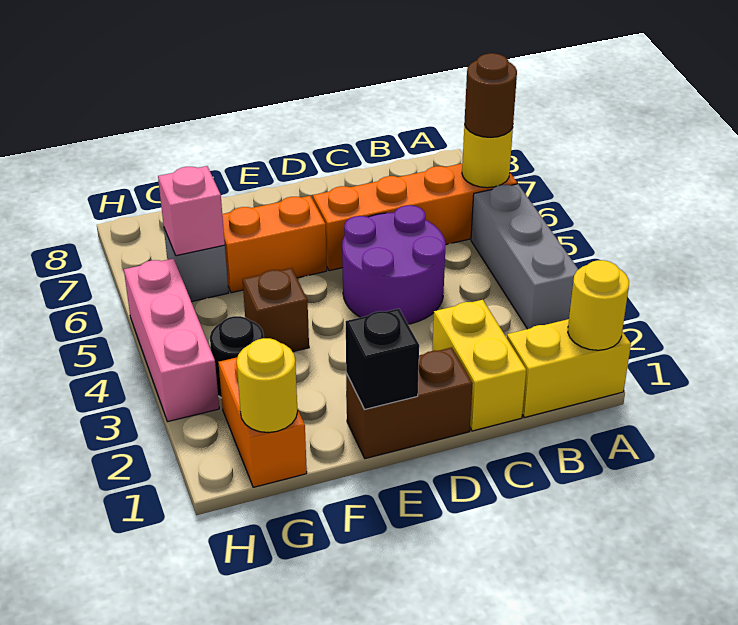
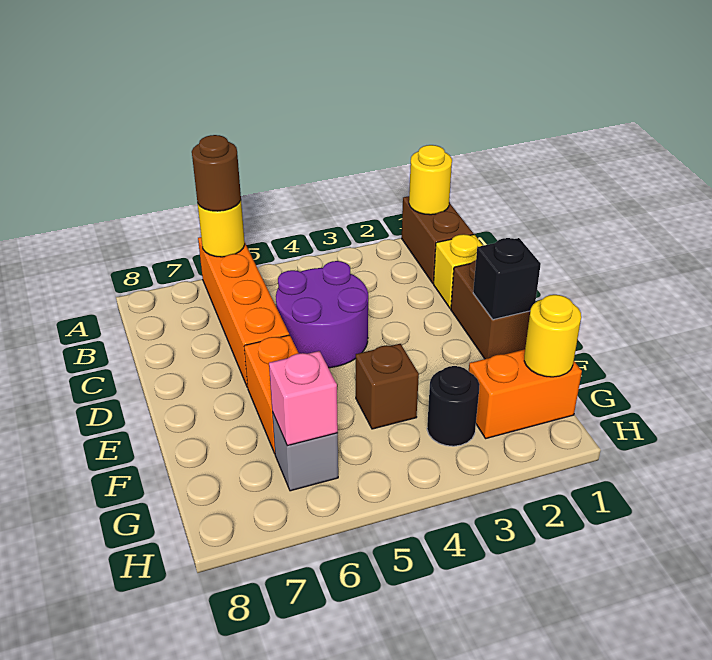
yellow 1x2 brick [507,319,631,417] -> brown 1x2 brick [402,196,473,283]
grey 1x3 brick [471,184,578,329] -> none
yellow 1x2 brick [432,300,526,431] -> yellow 1x1 brick [433,234,483,308]
pink 1x3 brick [124,258,219,422] -> none

